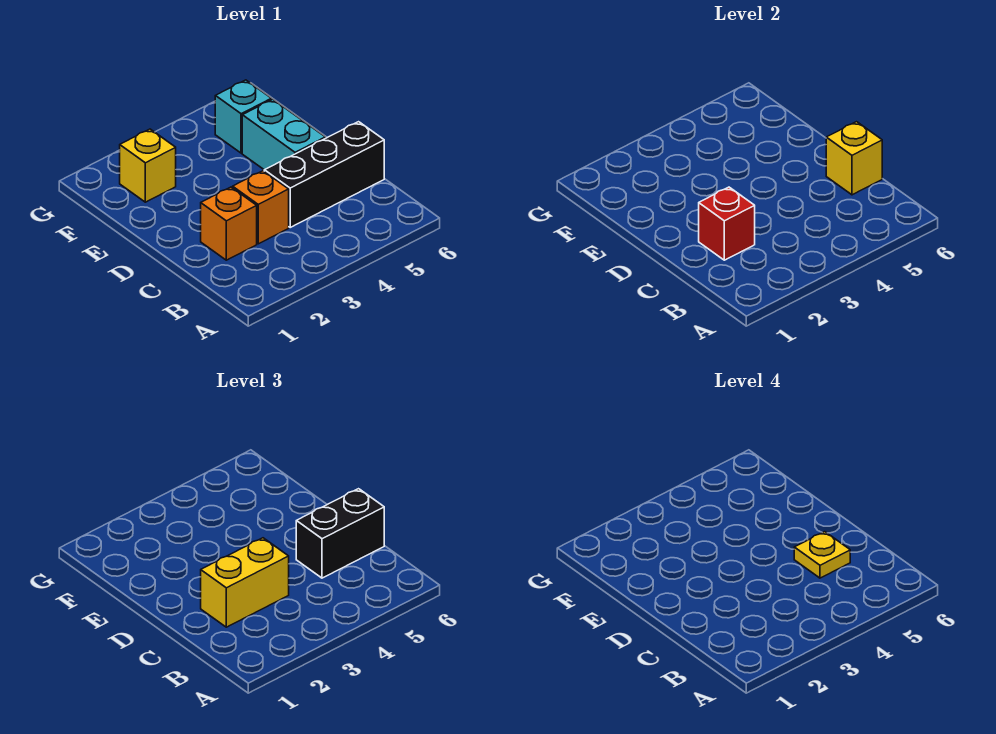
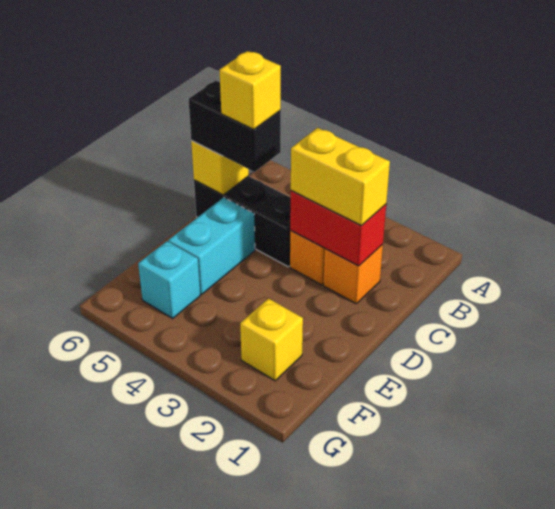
red 1x1 brick [699,187,755,260] -> red 1x2 brick [290,191,386,266]
yellow 1x1 plate [794,532,850,578] -> yellow 1x1 brick [220,51,281,129]

